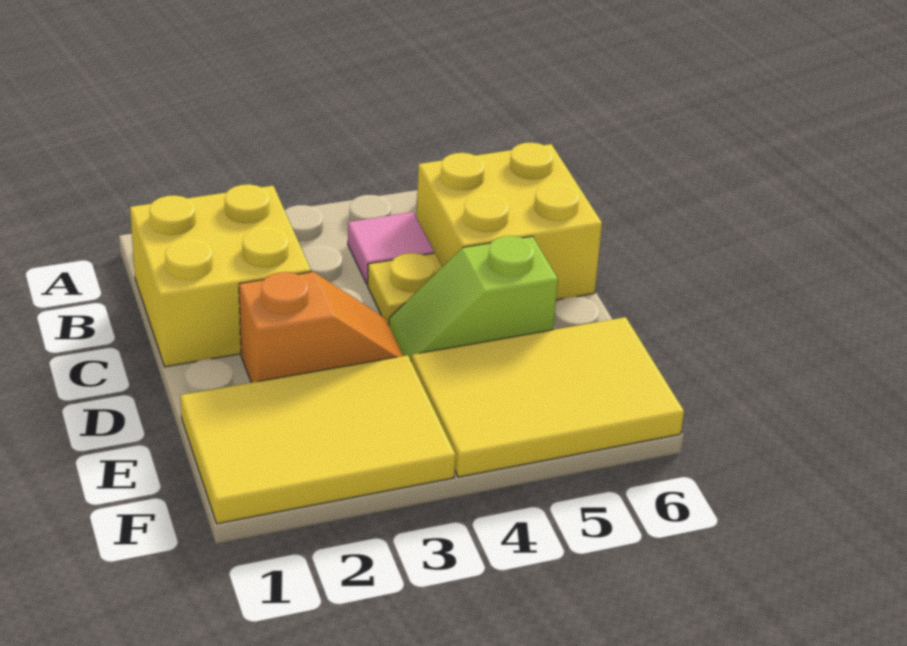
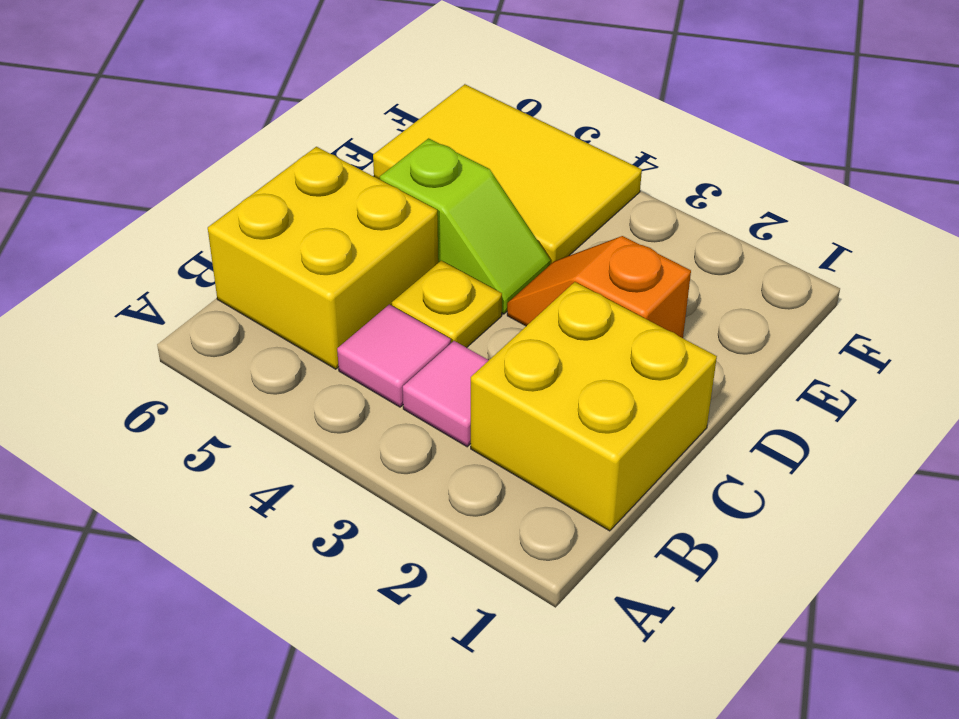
none -> pink 1x1 tile [403,341,489,447]
yellow 2x3 tile [180,355,455,524] -> none

